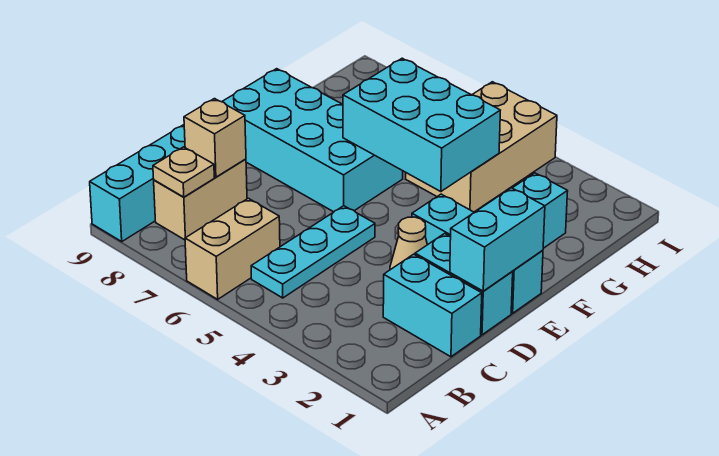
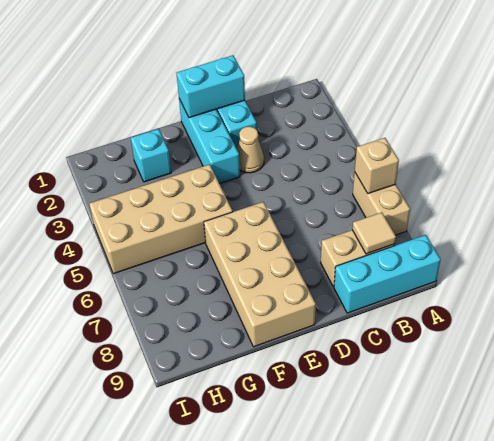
tan 1x2 brick [185,198,280,299] -> tan 1x2 brick turned to [353,172,410,235]
cyan 1x3 plate [251,206,375,298] -> none
tan 1x1 plate [153,147,214,197] -> tan 1x1 tile [352,212,396,254]
cyan 1x2 brick [383,254,482,357] -> none
tan 1x1 brick [184,99,246,177] -> tan 1x1 brick moved to [355,138,399,194]
cyan 2x4 brick [222,69,403,212] -> tan 2x4 brick [204,202,316,347]
cyan 2x3 brick [343,58,500,192] -> none
tan 2x3 brick [406,82,557,212] -> tan 2x4 brick [89,164,233,274]

